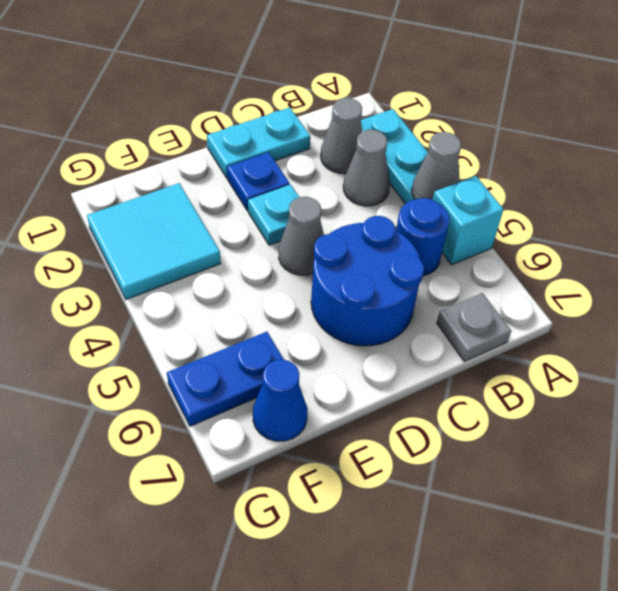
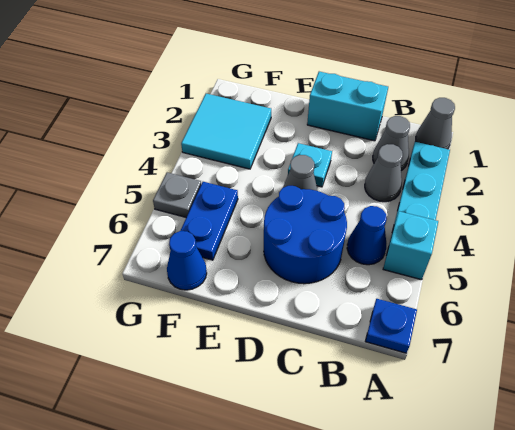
grey 1x1 cone [412,132,461,200] -> grey 1x1 cone moved to [416,98,455,149]
blue 1x1 round brick [396,198,449,276] -> blue 1x1 cone [347,206,387,265]
grey 1x1 plate [437,293,511,361] -> grey 1x1 plate moved to [153,173,201,217]
cyan 1x2 plate [207,107,310,178] -> cyan 1x2 brick [307,72,388,141]
blue 1x1 plate [227,152,290,211] -> blue 1x1 plate moved to [365,299,417,353]
blue 1x2 plate [167,332,284,426] -> blue 1x2 plate turned to [181,182,238,260]

